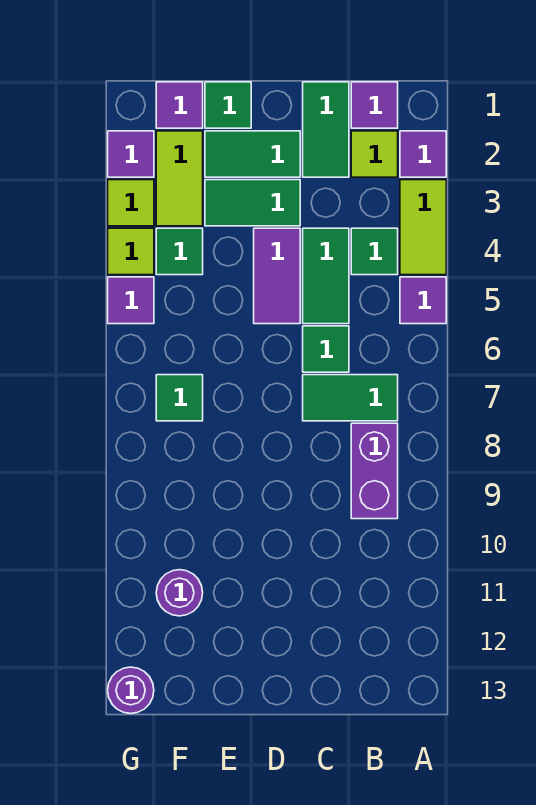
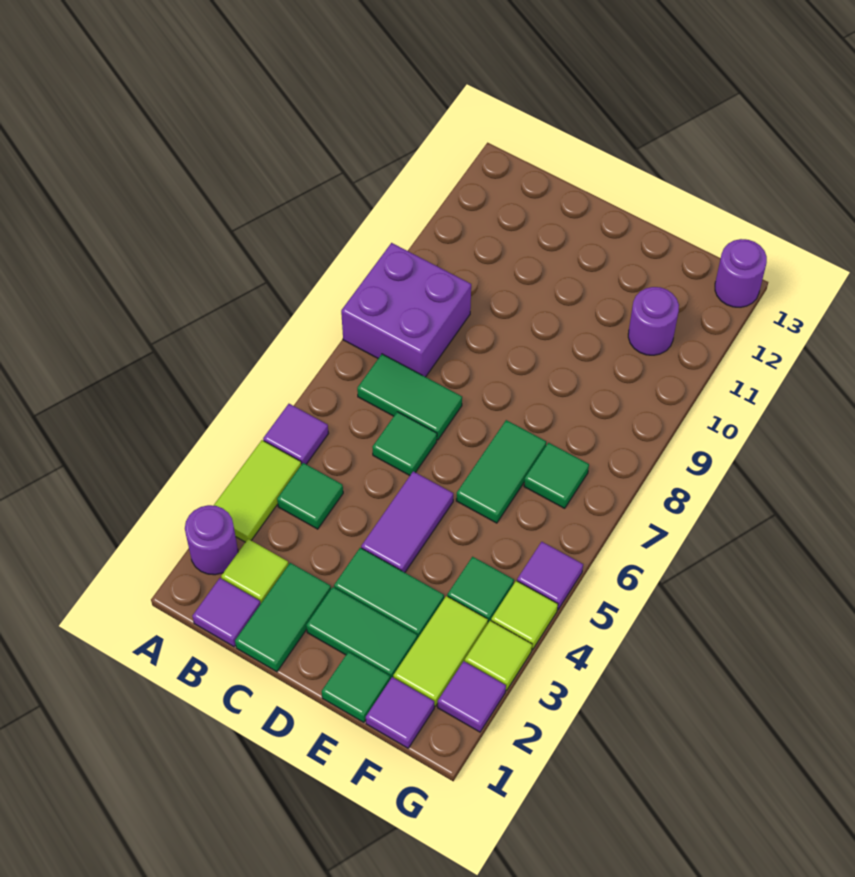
purple 1x1 tile [400,131,446,177] -> purple 1x1 round brick [185,505,238,575]
purple 1x2 brick [351,423,398,519] -> purple 2x2 brick [341,243,471,377]
green 1x2 tile [303,228,349,324] -> green 1x2 tile moved to [456,420,546,523]

